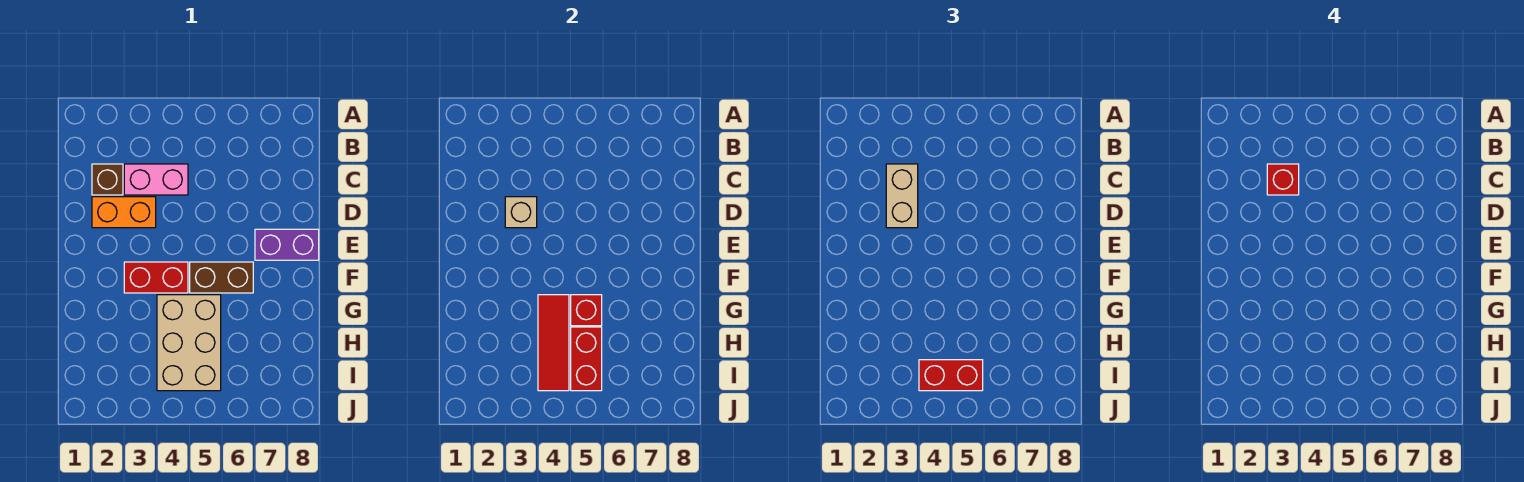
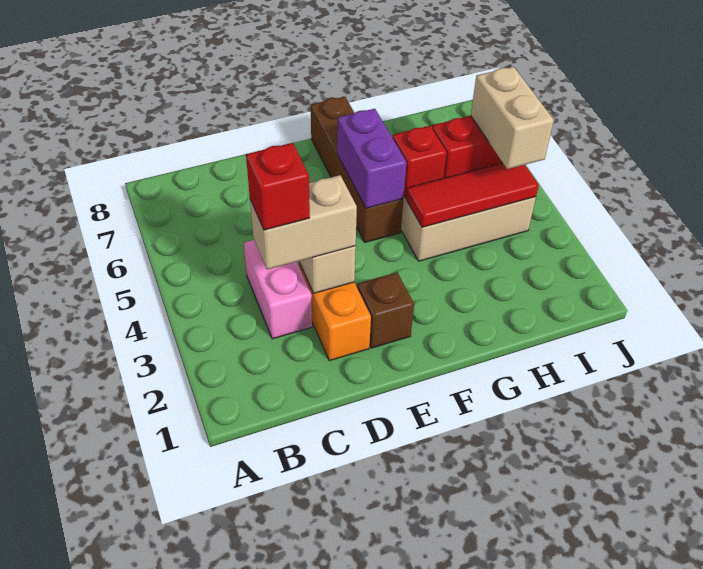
brown 1x1 brick [92,164,123,195] -> brown 1x1 brick moved to [357,272,414,348]
purple 1x2 brick [255,229,319,260] -> purple 1x2 brick moved to [337,109,407,208]
red 1x2 brick [124,262,188,293] -> none
brown 1x2 brick [190,262,253,293] -> brown 1x4 brick [311,97,403,242]
red 1x2 brick [919,360,983,391] -> tan 1x2 brick [471,67,554,169]

